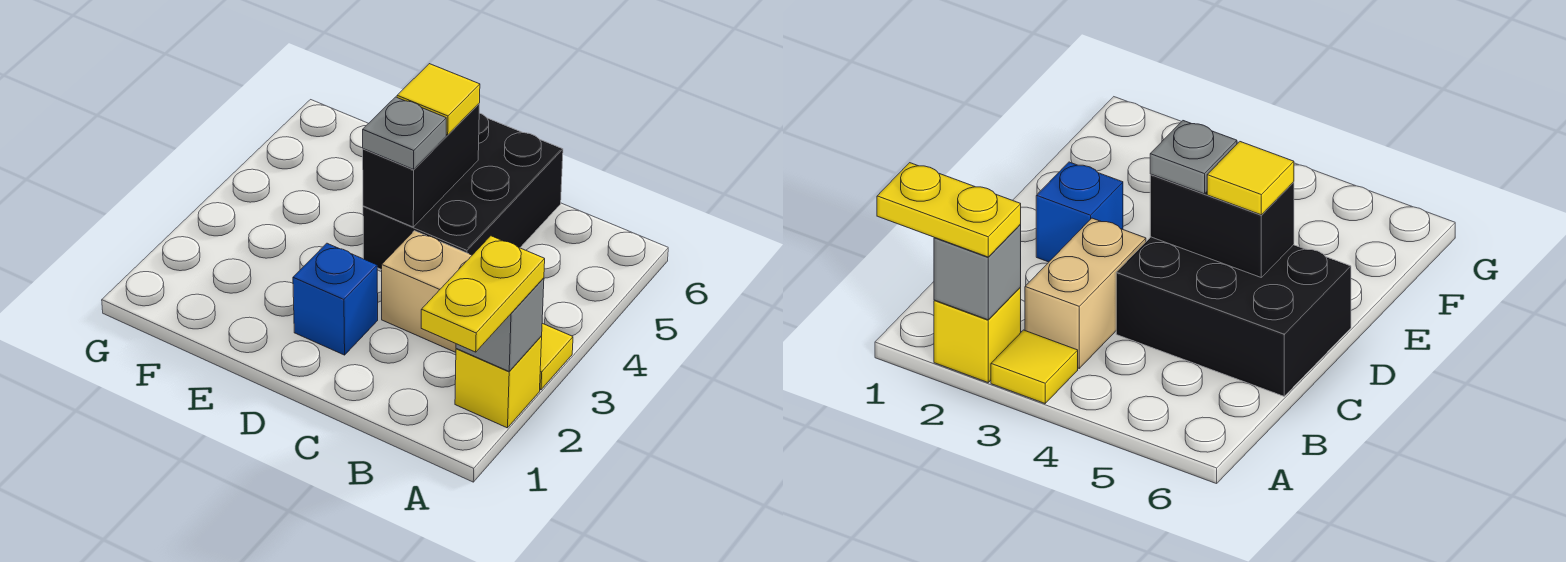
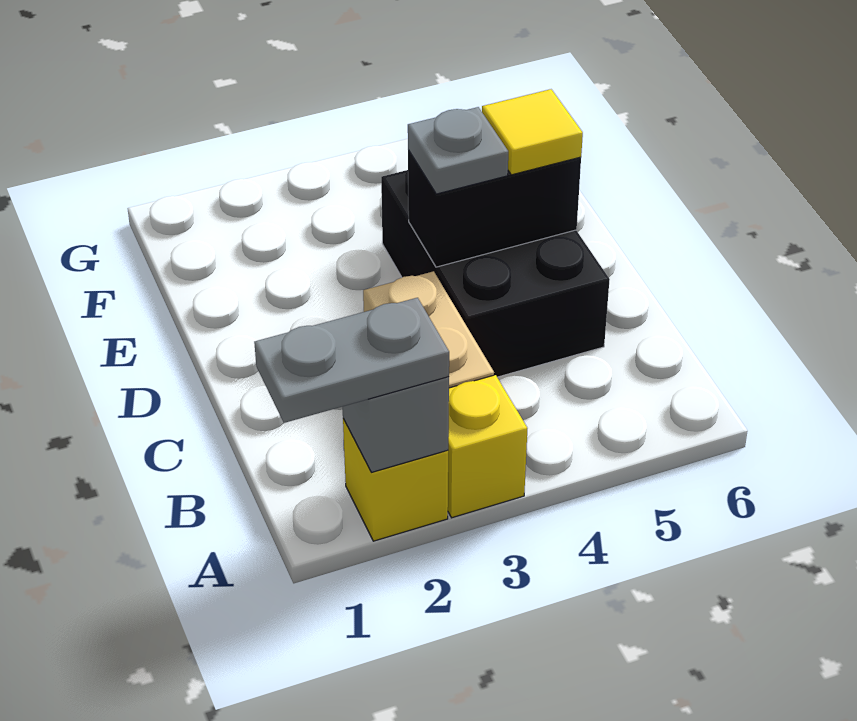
yellow 1x2 plate [421,236,545,352] -> grey 1x2 plate [254,298,449,423]
yellow 1x1 tile [540,323,573,390] -> yellow 1x1 brick [448,375,527,518]
black 2x3 brick [363,113,563,270] -> black 2x3 brick turned to [381,170,610,377]
blue 1x1 brick [293,243,378,355] -> none

